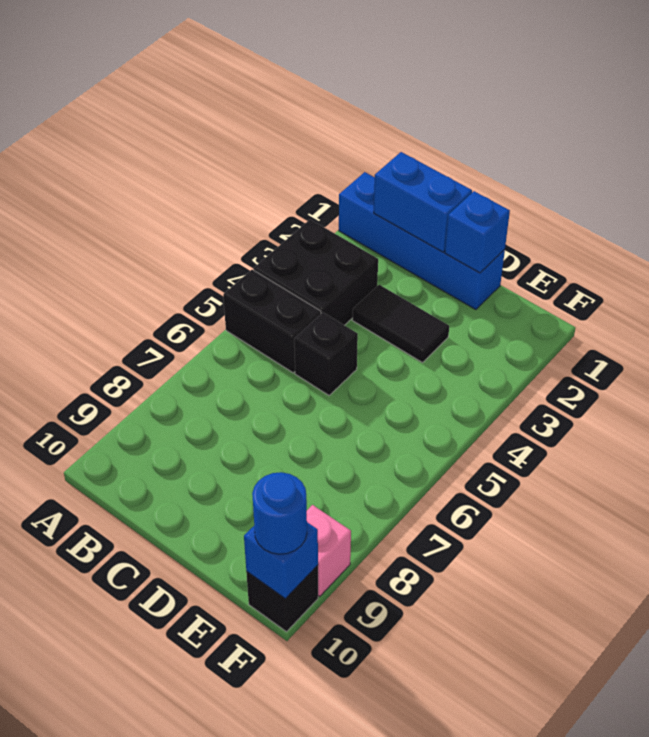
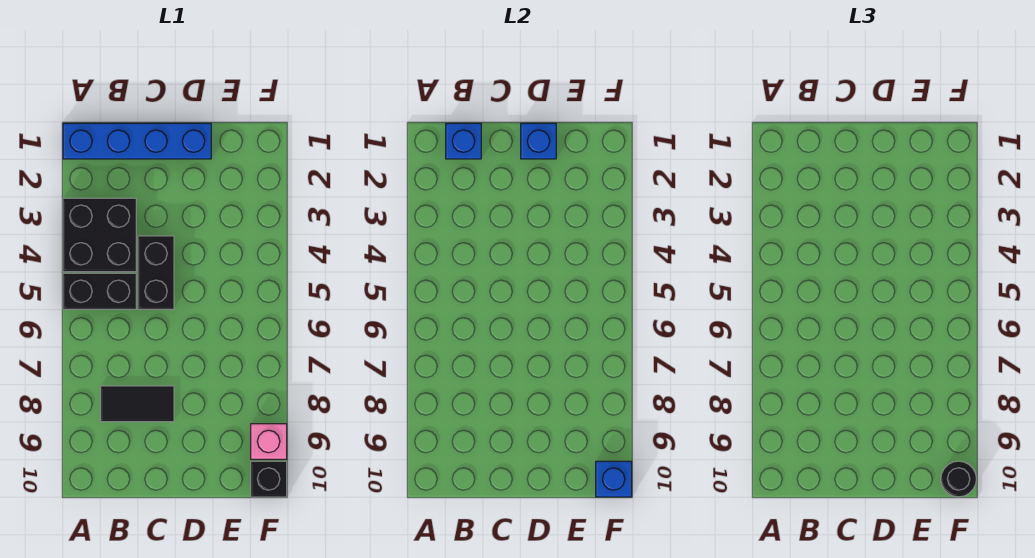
blue 1x2 brick [374,152,472,252] -> blue 1x1 brick [446,123,481,159]
black 1x2 tile [352,285,449,363] -> black 1x2 tile moved to [101,386,174,422]
black 1x1 brick [294,312,358,395] -> black 1x2 brick [138,236,174,309]
blue 1x1 round brick [252,472,307,554] -> black 1x1 round brick [941,461,976,497]

